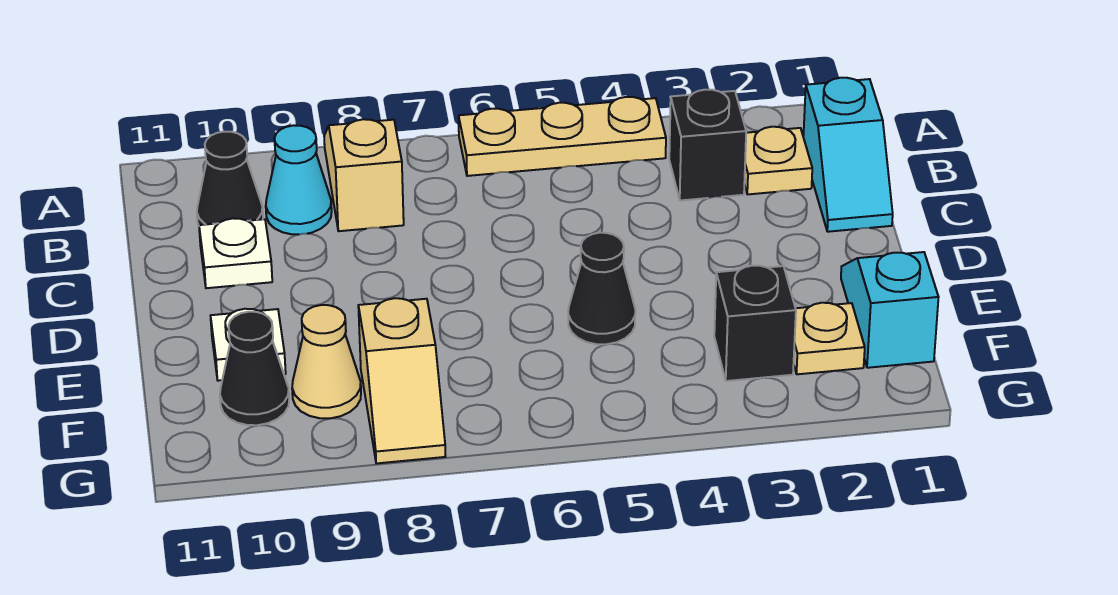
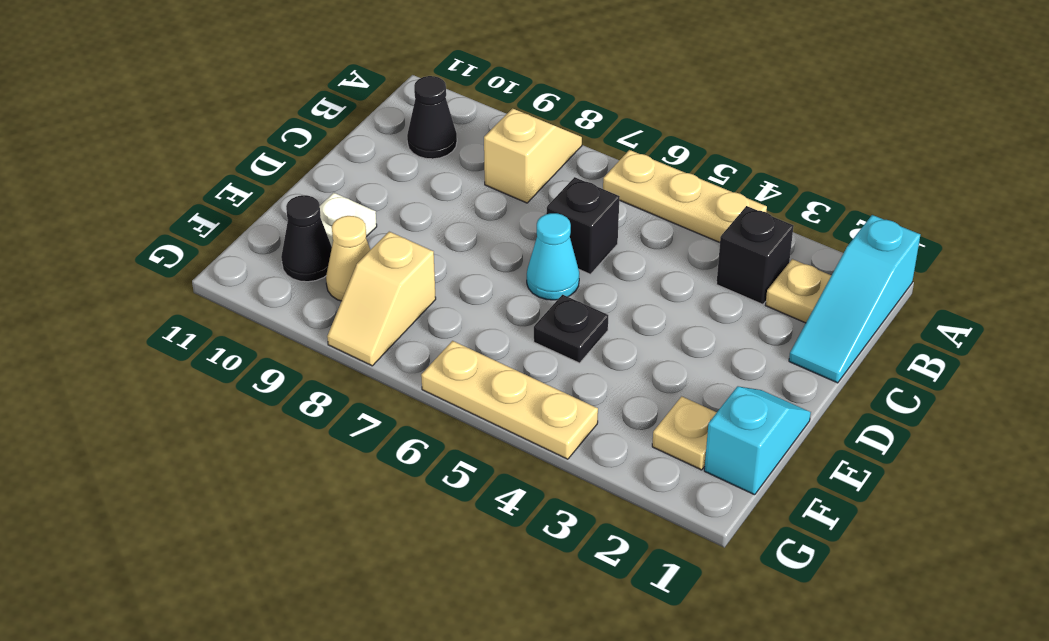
cyan 1x2 slope [803,78,893,232] -> cyan 1x3 slope [789,215,920,383]
cyan 1x1 cone [266,125,332,235] -> cyan 1x1 cone moved to [527,213,579,300]
white 1x1 plate [199,218,272,288] -> none
black 1x1 cone [568,233,635,344] -> black 1x1 plate [534,295,608,363]
black 1x1 brick [714,266,796,381] -> black 1x1 brick moved to [546,177,620,274]
none -> tan 1x3 plate [421,341,598,459]

